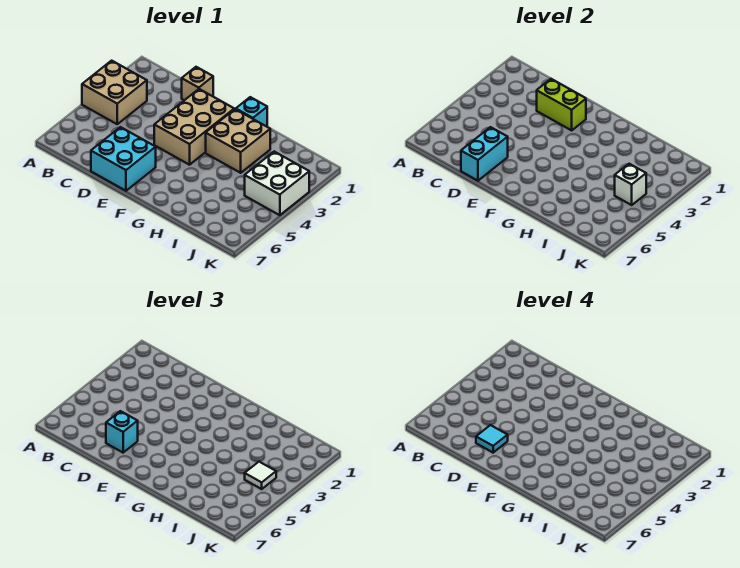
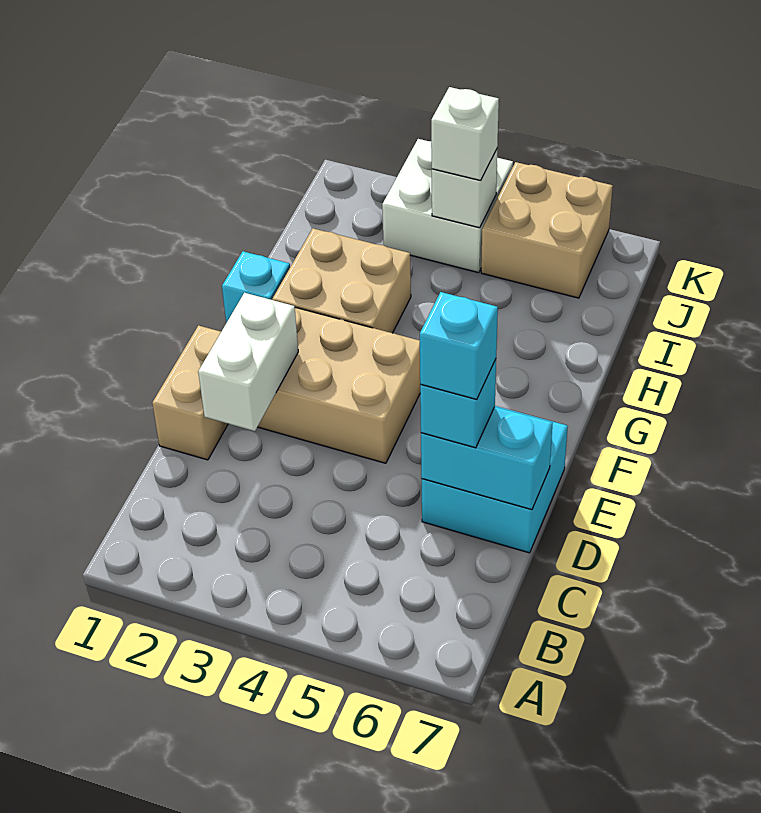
tan 2x2 brick [82,61,147,124] -> tan 2x2 brick moved to [481,162,613,298]
tan 1x1 brick [182,67,213,100] -> tan 1x2 brick [152,325,228,460]
lime 1x2 brick [537,79,586,130] -> white 1x2 brick [198,293,298,431]
cyan 1x1 tile [476,425,508,453] -> cyan 1x1 brick [420,292,498,399]
white 1x1 tile [245,462,276,489] -> white 1x1 brick [431,87,499,181]

